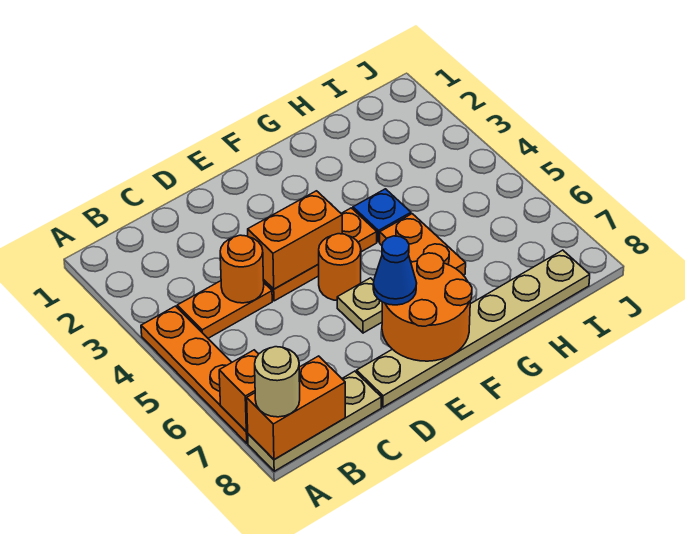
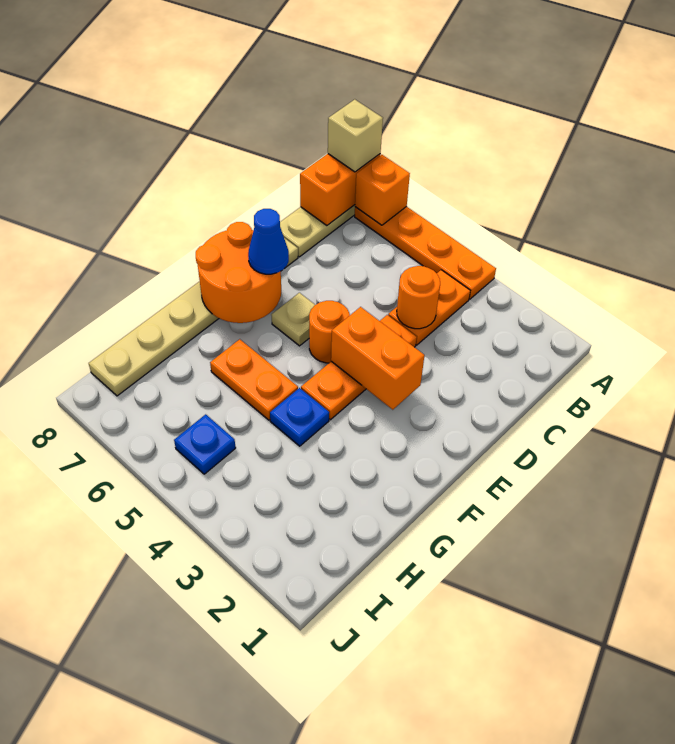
tan 1x1 round brick [255,347,300,417] -> tan 1x1 brick [328,99,383,172]
orange 1x2 brick [248,191,342,289] -> orange 1x2 brick turned to [331,307,425,410]
none -> blue 1x1 plate [174,414,236,474]

